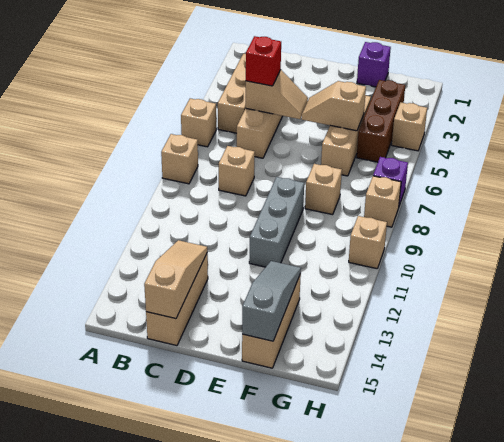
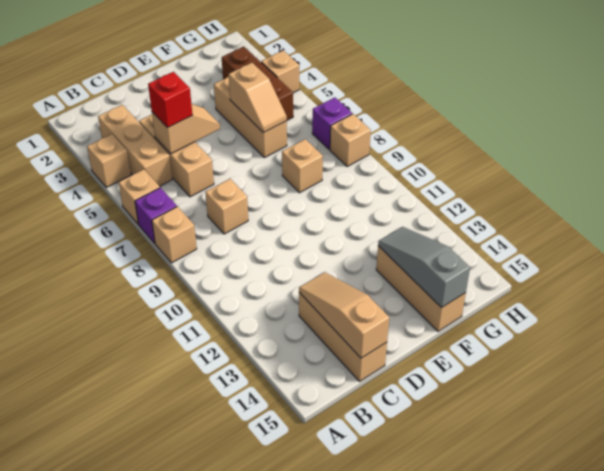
tan 1x2 slope [302,81,366,131] -> tan 1x2 slope turned to [229,63,287,133]
grey 1x3 brick [249,177,304,267] -> none
purple 1x1 brick [357,42,391,87] -> purple 1x1 brick moved to [135,188,177,243]
tan 1x1 brick [349,216,387,269] -> tan 1x1 brick moved to [87,134,131,187]

